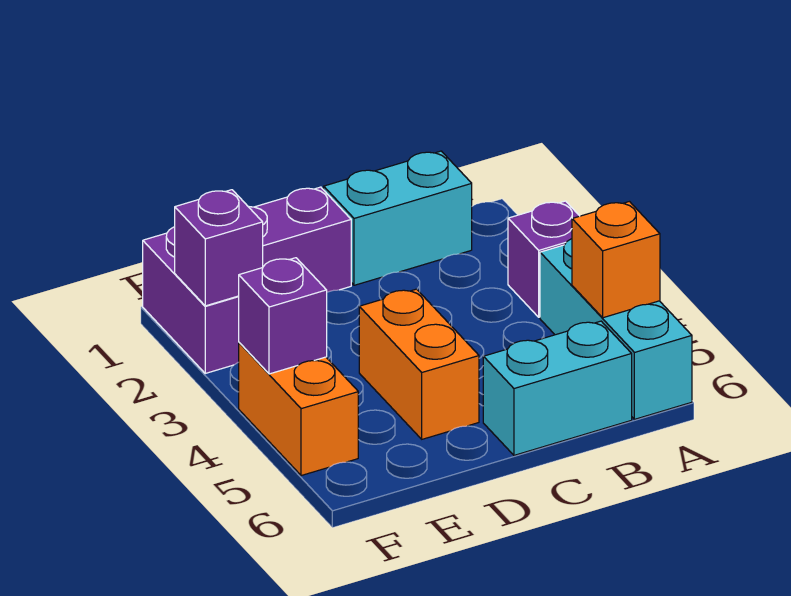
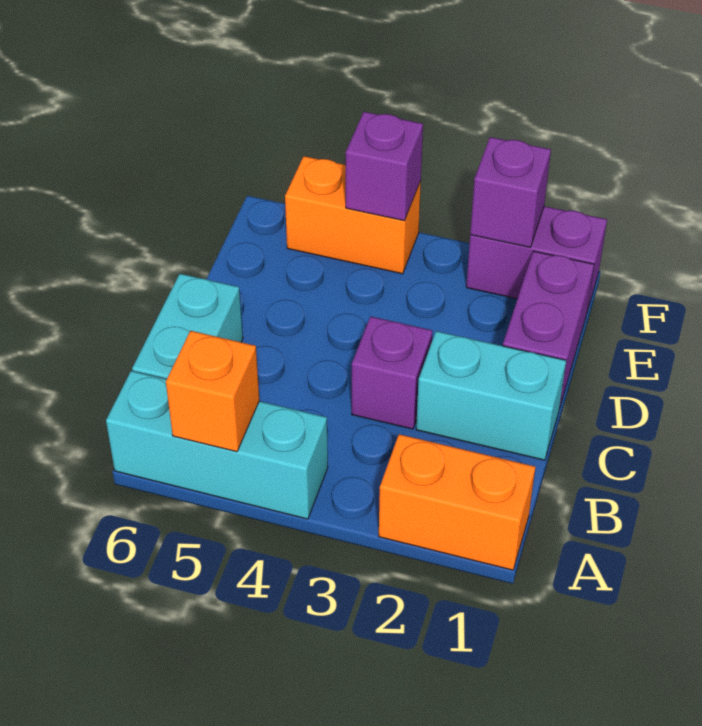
purple 1x1 brick [508,201,579,317] -> purple 1x1 brick moved to [352,316,433,429]
cyan 1x2 brick [324,151,472,285] -> cyan 1x2 brick turned to [416,331,566,460]
orange 1x2 brick [359,289,479,439] -> orange 1x2 brick moved to [379,434,535,570]

